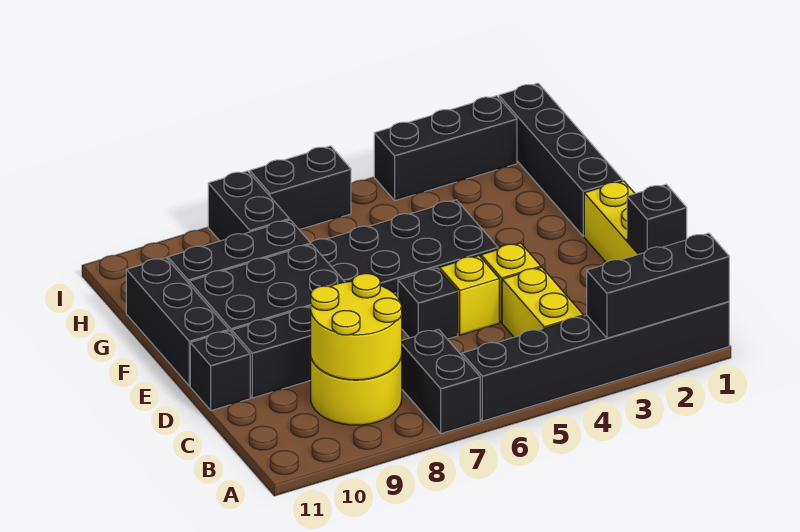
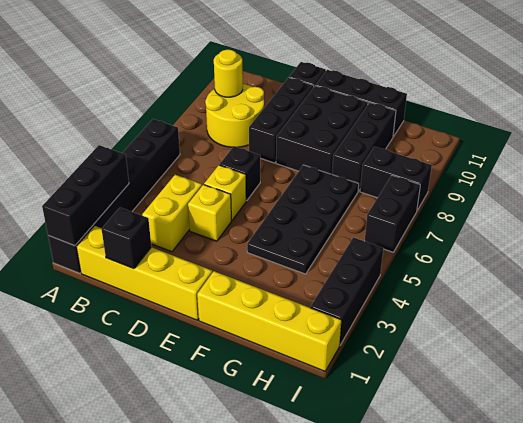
black 1x2 brick [402,329,480,434] -> none
yellow 1x2 brick [502,267,584,337] -> yellow 1x2 brick turned to [142,175,202,252]
yellow 2x2 round brick [311,274,402,380] -> yellow 1x1 round brick [214,49,243,97]
black 1x4 brick [499,83,623,236] -> yellow 1x4 brick [197,271,342,371]

